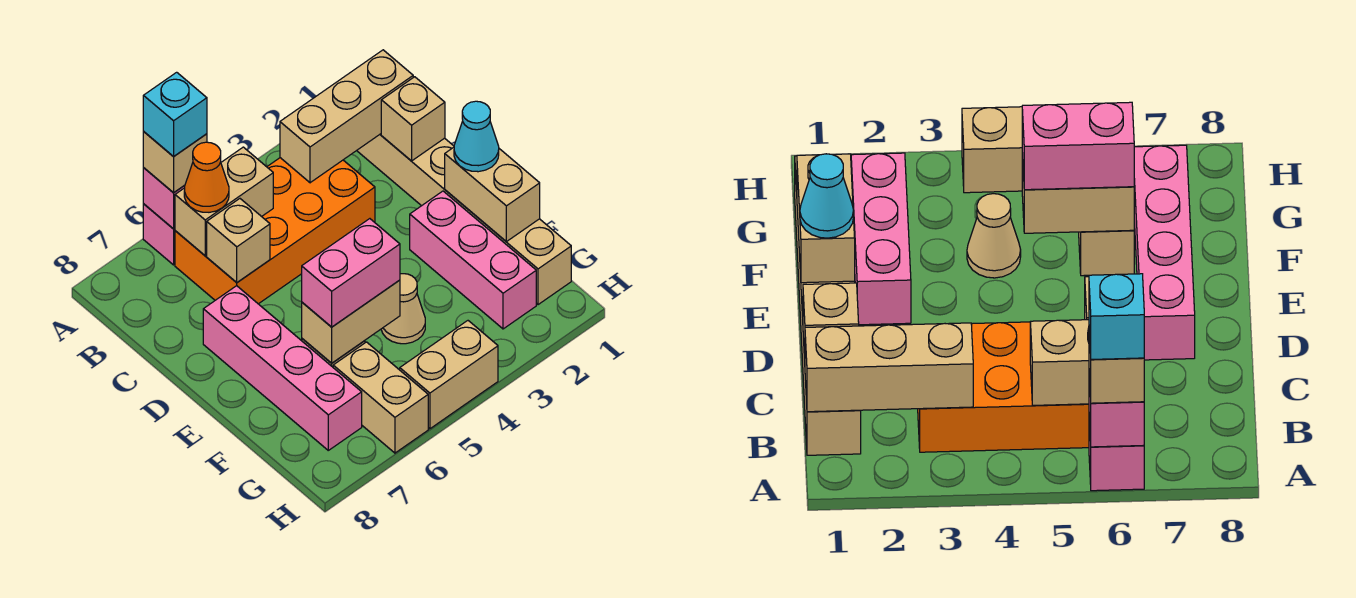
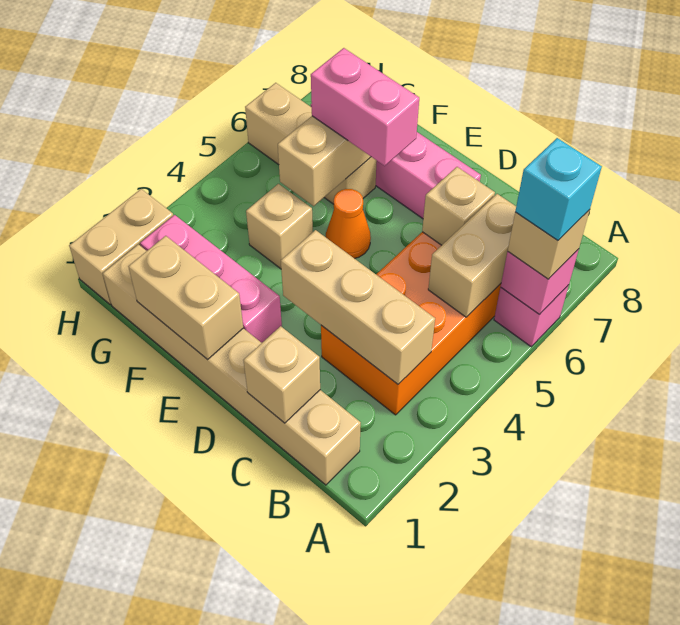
tan 1x3 brick [280,50,413,183] -> tan 1x3 brick turned to [281,230,435,384]
orange 1x1 cone [184,142,229,212] -> orange 1x1 cone moved to [326,189,371,259]
cyan 1x1 cone [454,101,499,172] -> none
tan 1x1 cone [381,274,425,344] -> tan 1x1 brick [246,184,313,269]
pink 1x2 brick [302,219,400,327] -> pink 1x2 brick turned to [311,48,419,166]
tan 1x2 brick [400,321,498,429] -> tan 1x2 brick moved to [69,189,173,305]

